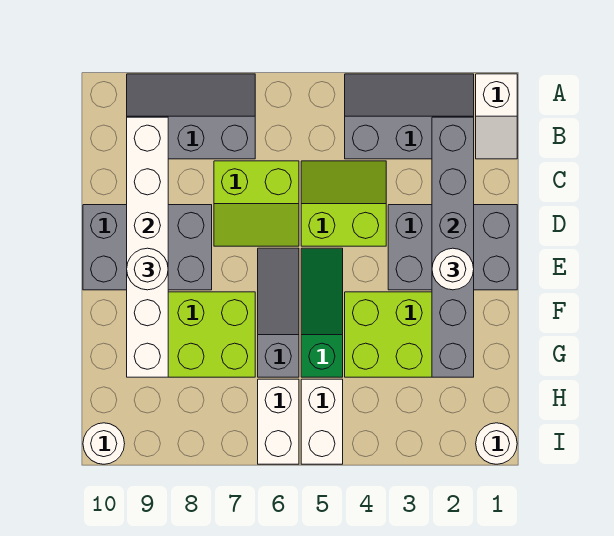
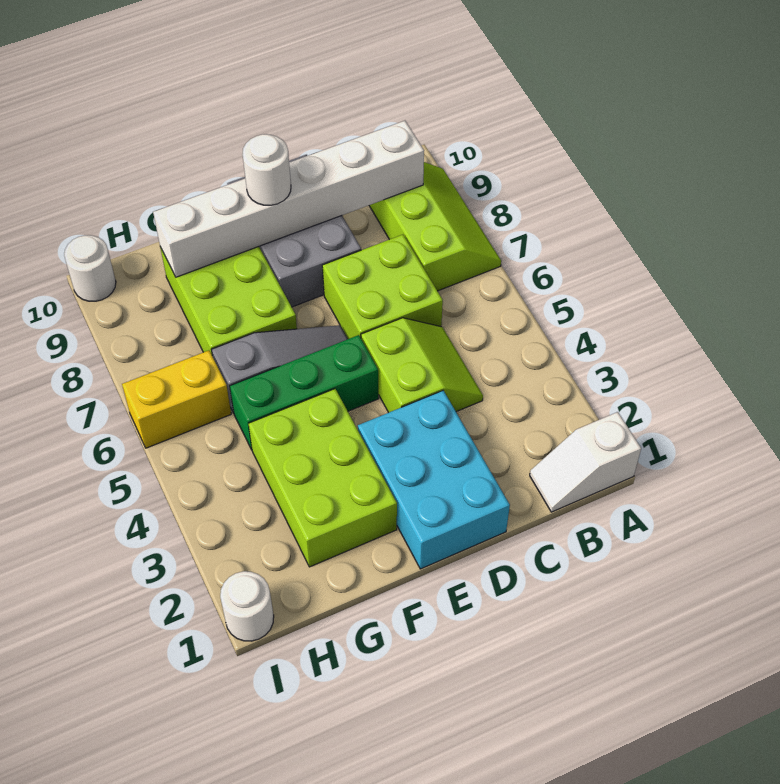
grey 2x3 slope [345,74,474,159] -> none
grey 2x3 slope [127,74,255,159] -> lime 2x3 slope [369,162,501,291]
grey 1x6 brick [432,117,474,377] -> none
lime 2x2 slope [214,161,299,246] -> lime 2x2 brick [322,235,443,339]
grey 2x3 brick [388,205,517,290] -> cyan 2x3 brick [358,391,510,569]
white 1x1 round brick [432,248,474,290] -> none
green 1x3 slope [301,248,343,377] -> green 1x3 brick [230,335,378,450]
white 1x2 brick [301,379,343,464] -> none
white 1x2 brick [258,379,299,464] -> yellow 1x2 brick [122,350,231,448]

